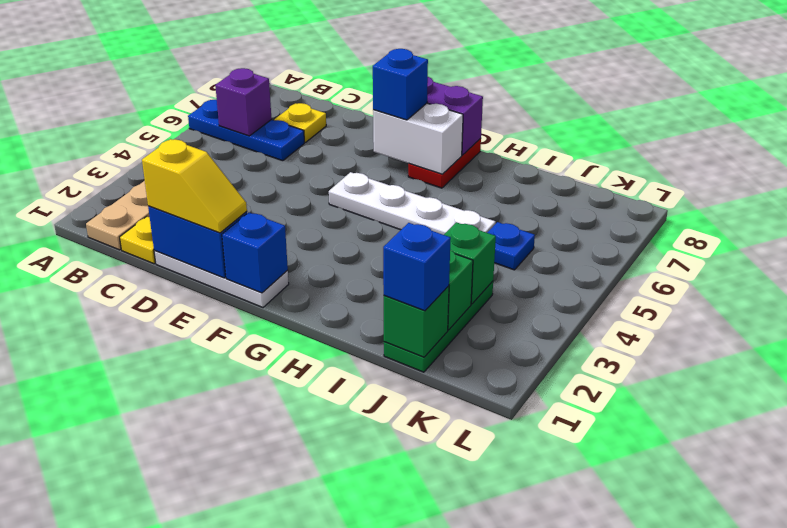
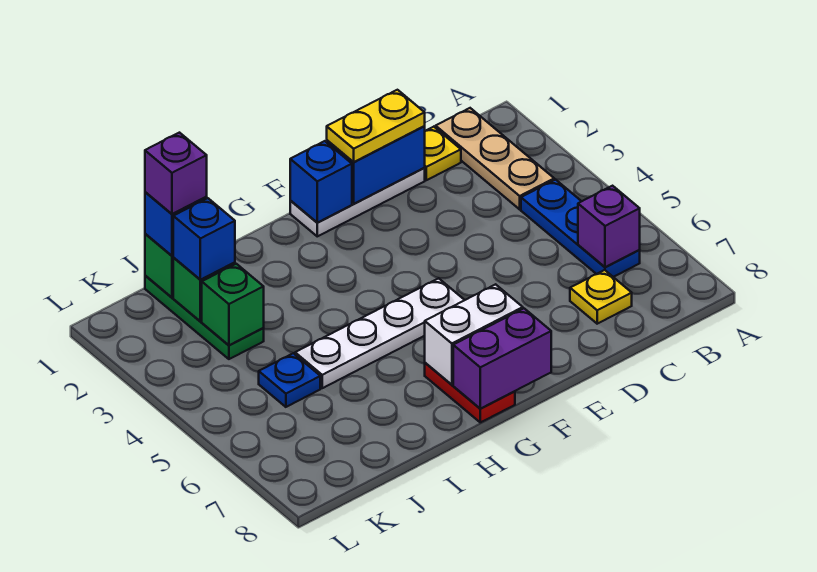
blue 1x3 plate [188,100,304,161] -> blue 1x3 plate turned to [521,180,640,277]
yellow 1x2 slope [142,139,247,233] -> yellow 1x2 plate [327,90,425,162]
blue 1x1 brick [373,49,428,120] -> blue 1x1 brick moved to [173,198,235,280]
none -> purple 1x1 brick [145,133,207,214]

